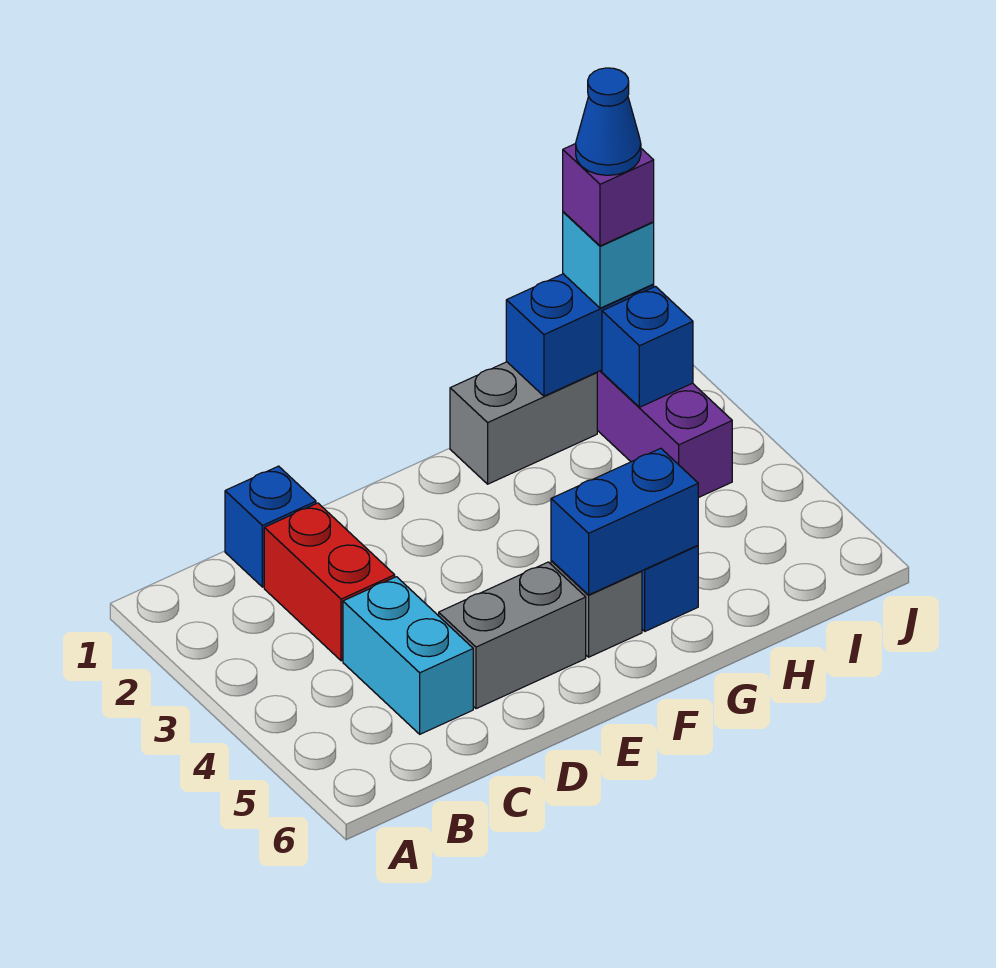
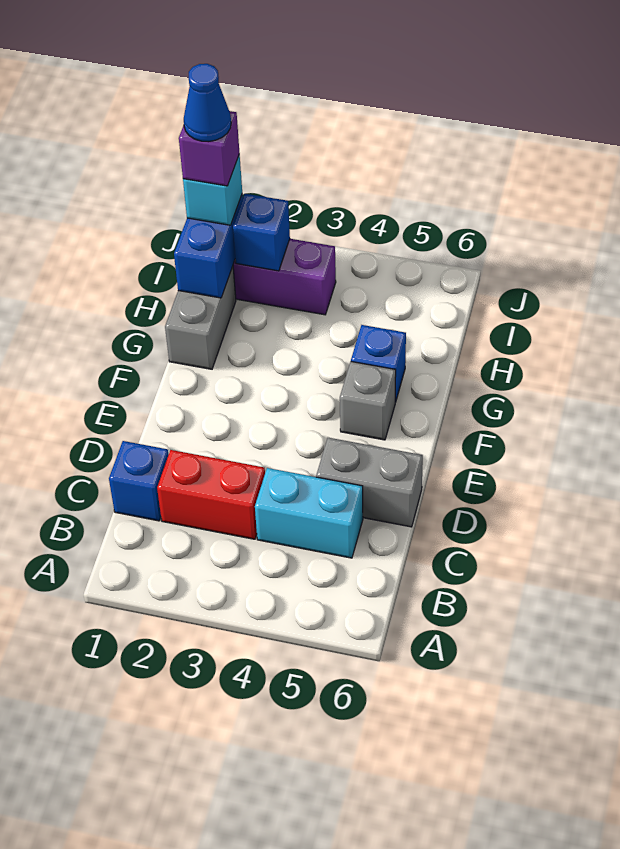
grey 1x2 brick [439,562,586,709] -> grey 1x2 brick turned to [316,438,423,527]
blue 1x2 brick [551,448,698,595] -> none

